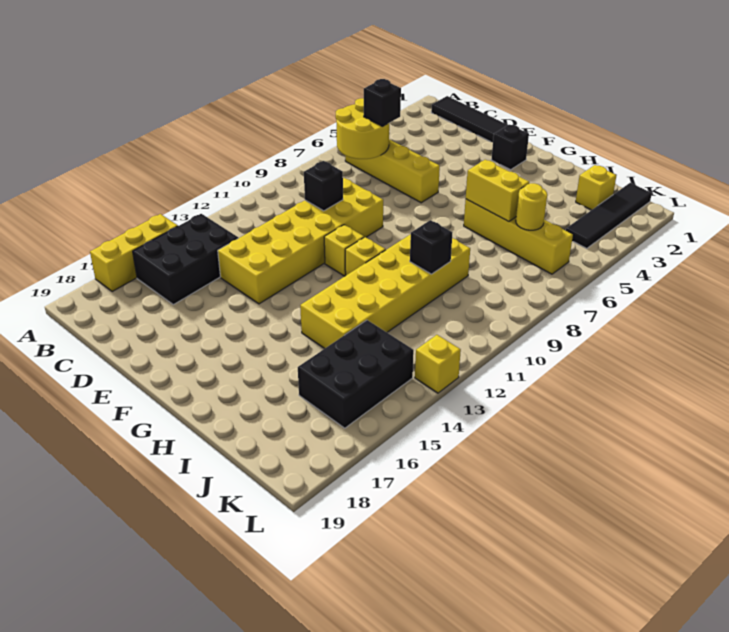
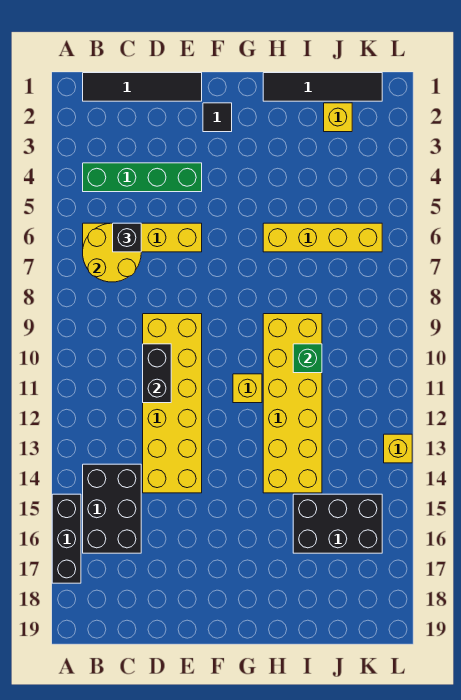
yellow 1x3 brick [90,214,178,291] -> black 1x3 brick [52,494,81,583]
none -> green 1x4 brick [83,163,202,192]
black 1x1 brick [304,161,343,211] -> black 1x2 brick [143,344,171,403]
black 1x1 brick [491,125,529,170] -> black 1x1 tile [203,103,232,132]
yellow 1x1 brick [324,225,364,276] -> none
yellow 1x2 brick [466,160,529,222] -> none
black 1x1 brick [410,220,452,274] -> green 1x1 brick [293,344,322,373]
yellow 1x1 round brick [516,183,547,230] -> none
black 2x3 brick [298,320,414,428] -> black 2x3 brick turned to [293,494,382,553]
black 1x4 tile [566,183,652,249] -> black 1x4 tile turned to [263,73,382,101]

